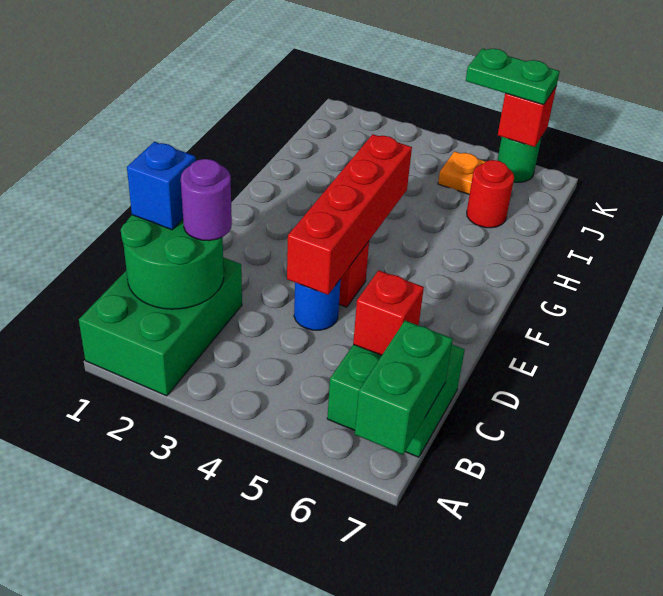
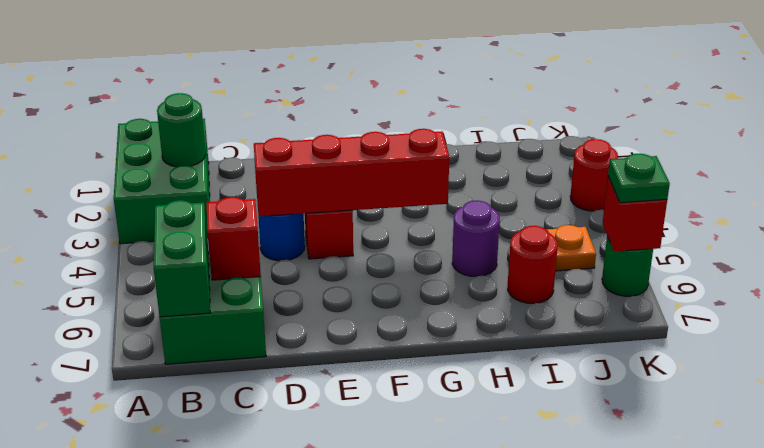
green 2x3 brick [79,257,242,396] -> green 2x3 brick turned to [114,119,210,244]
green 1x2 brick [355,321,453,455] -> green 1x2 brick turned to [154,200,210,317]
green 2x2 round brick [121,215,224,309] -> green 1x1 round brick [157,93,206,167]
blue 1x1 brick [127,142,196,230] -> none
purple 1x1 round brick [181,159,232,241] -> purple 1x1 round brick moved to [452,201,500,277]
none -> red 1x1 round brick [570,139,618,211]
green 1x2 plate [466,49,560,105] -> green 1x1 plate [608,154,670,203]

